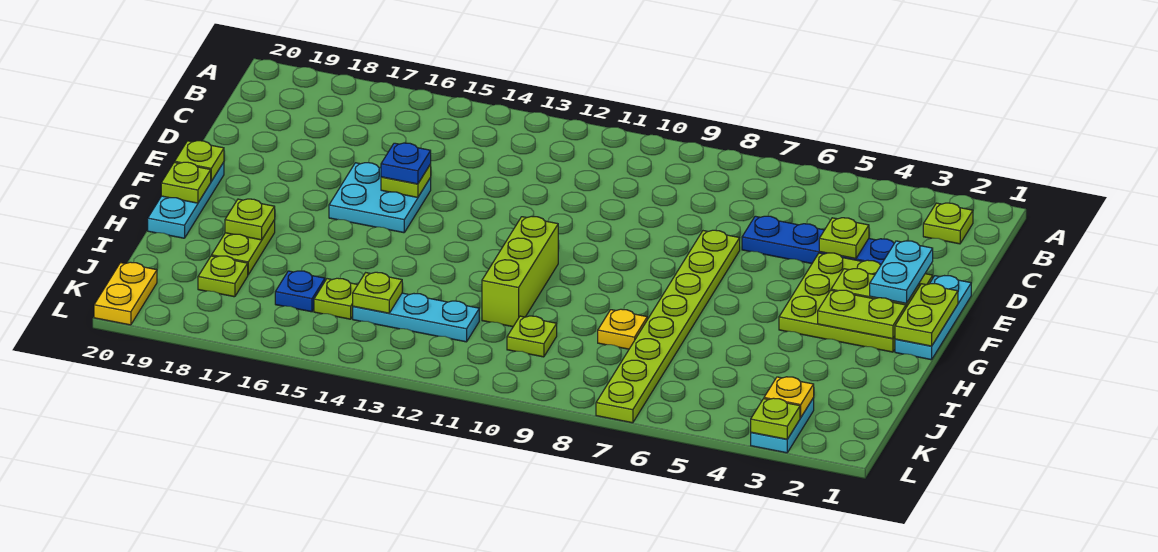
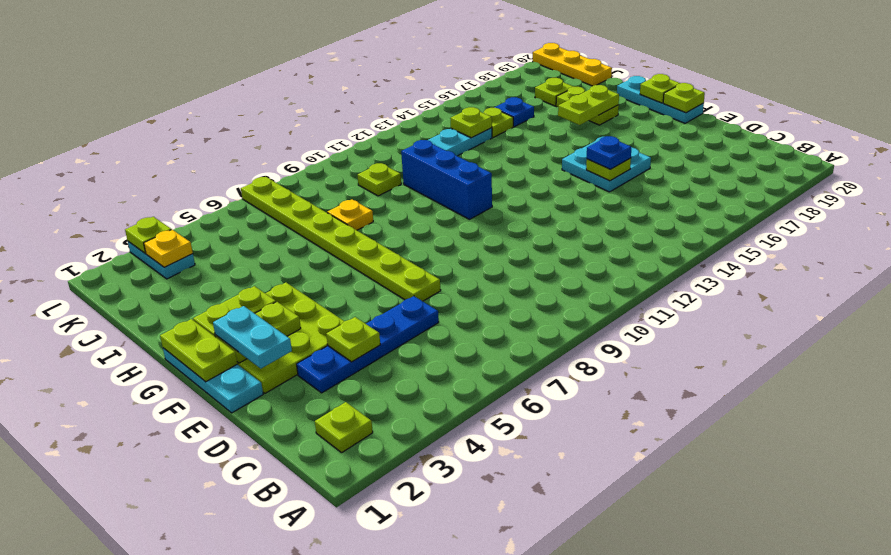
lime 1x3 brick [482,216,558,327] -> blue 1x3 brick [401,140,492,219]
lime 1x1 plate [225,199,275,240] -> lime 1x2 plate [558,85,619,125]
yellow 1x2 plate [94,262,157,325] -> yellow 1x3 plate [533,43,612,86]

